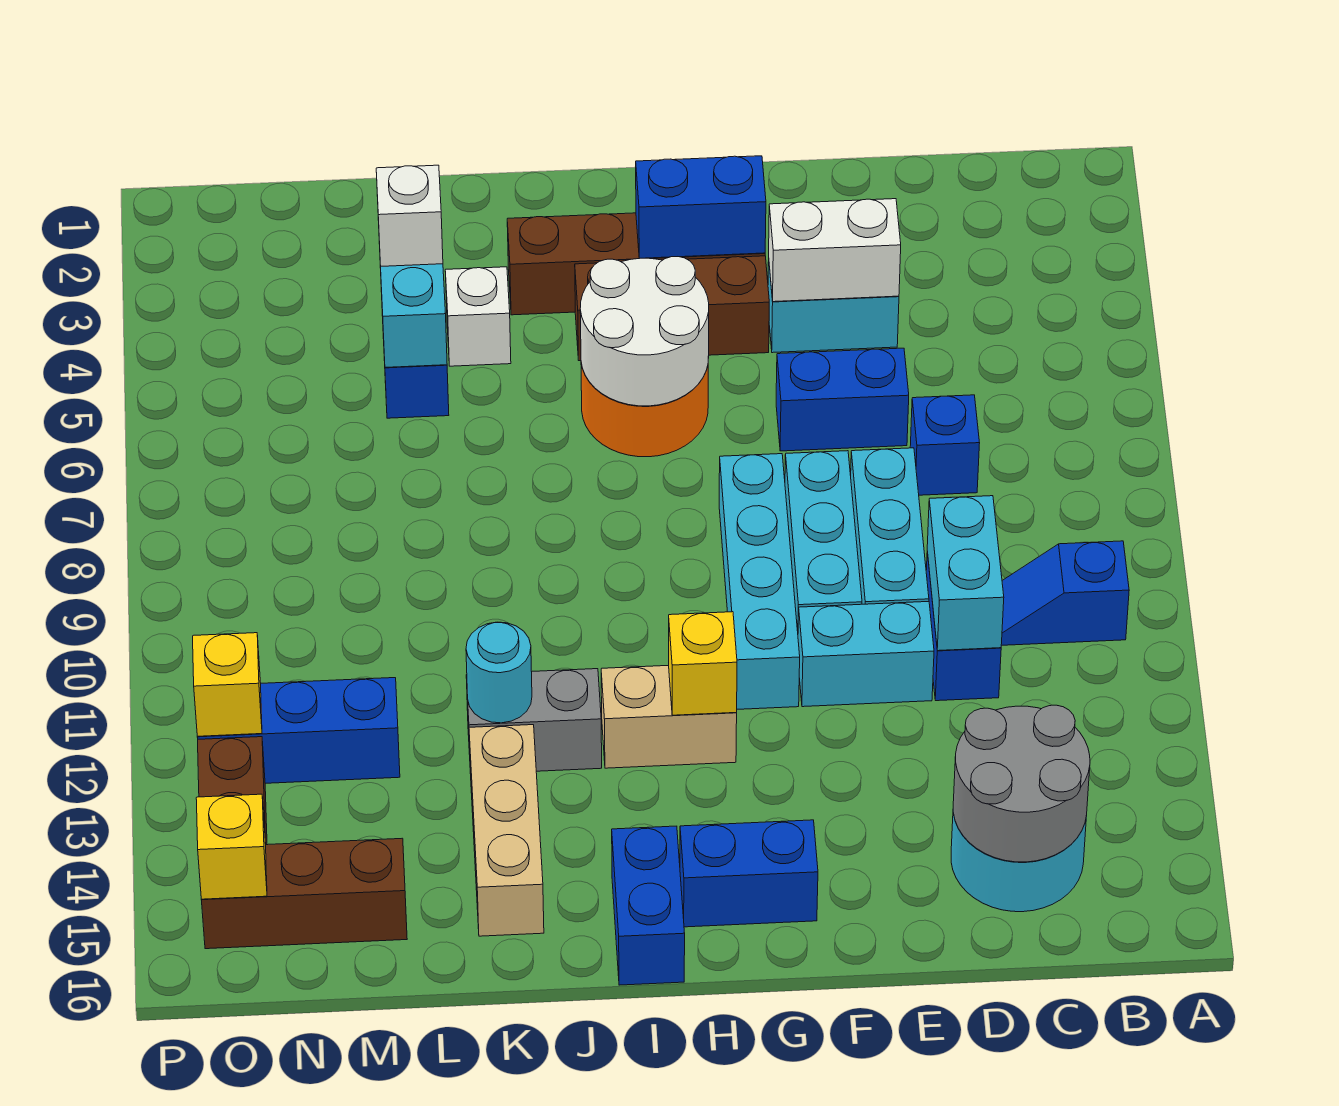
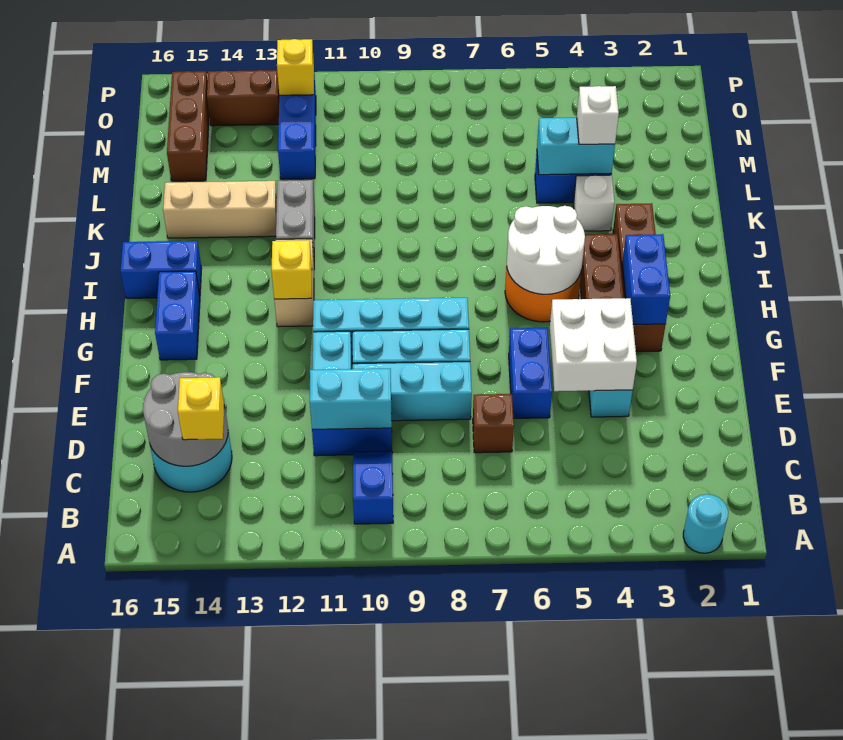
blue 1x1 brick [910,395,980,495] -> brown 1x1 brick [473,394,514,453]
white 1x2 brick [769,199,901,302] -> white 2x2 brick [550,298,637,391]
cyan 1x1 round brick [466,622,532,723] -> cyan 1x1 round brick moved to [683,494,728,553]
yellow 1x1 brick [196,794,267,899] -> yellow 1x1 brick moved to [178,377,224,440]

